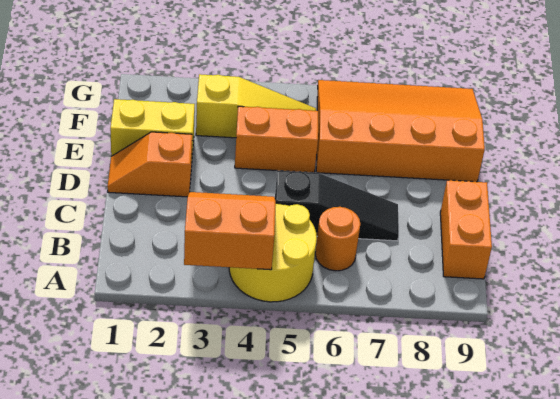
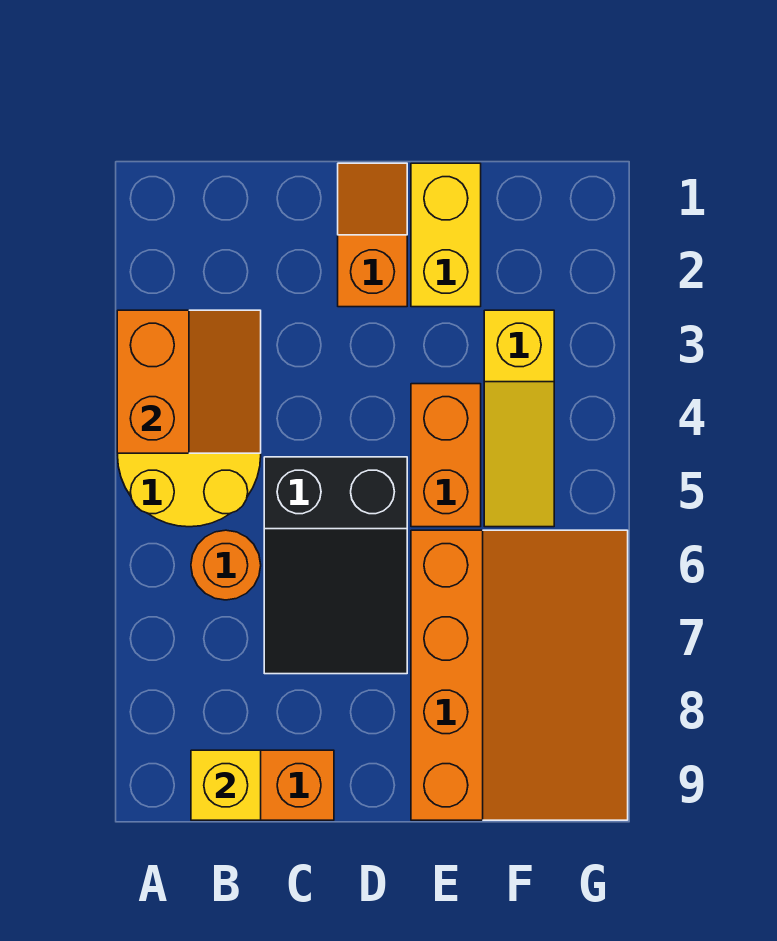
none -> yellow 1x1 brick [191,750,261,820]
black 1x3 slope [275,171,399,241] -> black 2x3 slope [264,457,407,674]

